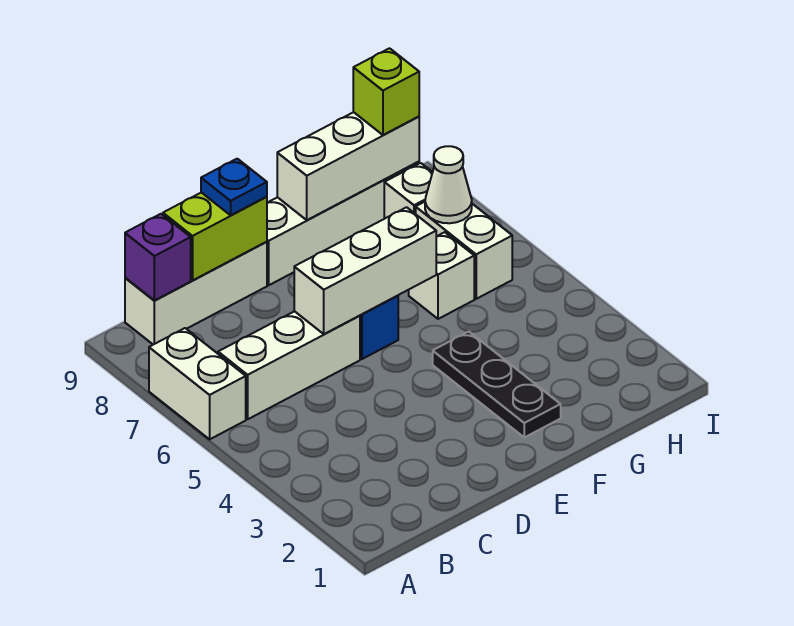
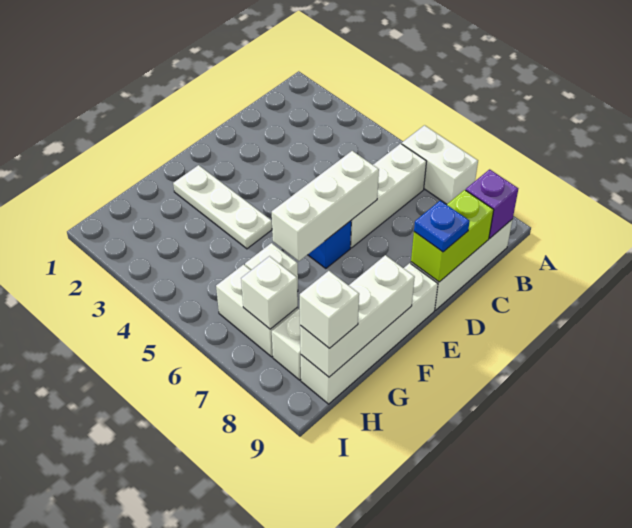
black 1x3 plate [433,332,561,437] -> white 1x3 plate [173,165,272,249]
white 1x1 cone [425,146,472,223] -> white 1x1 brick [241,256,298,329]
lime 1x1 brick [353,48,419,135] -> white 1x1 brick [300,271,359,348]

